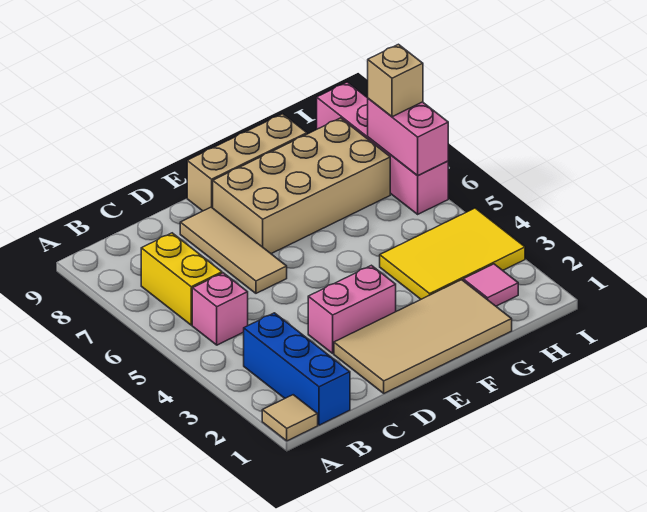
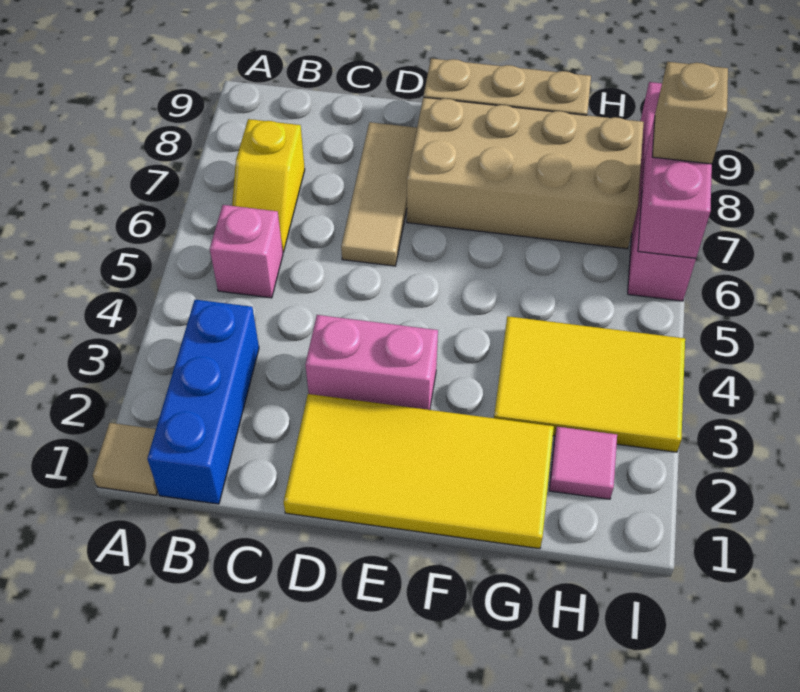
yellow 1x2 brick [141,233,222,325] -> yellow 1x2 slope [232,119,305,252]
tan 2x4 tile [334,280,512,393] -> yellow 2x4 tile [284,394,554,549]

